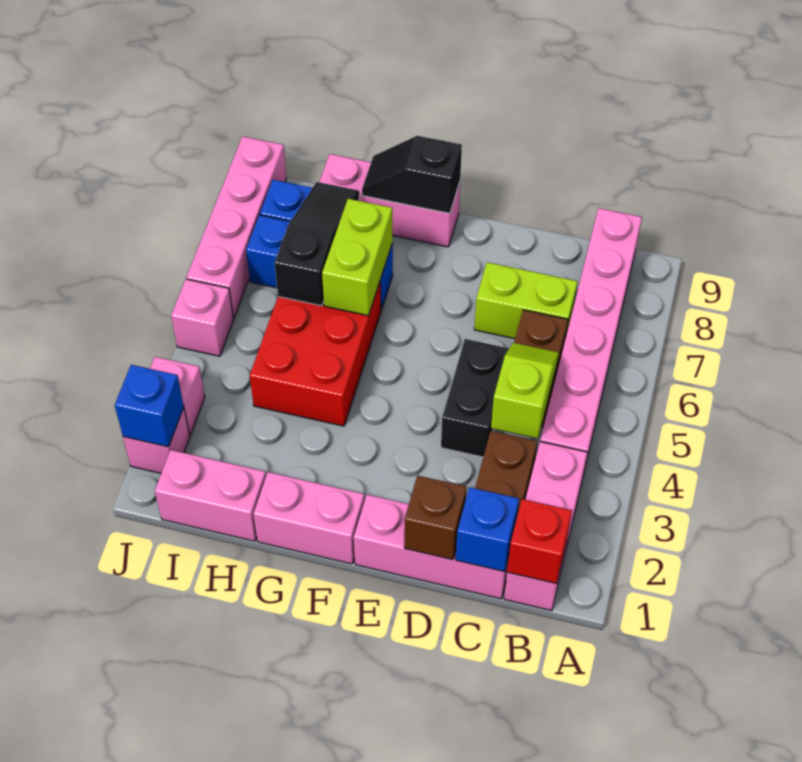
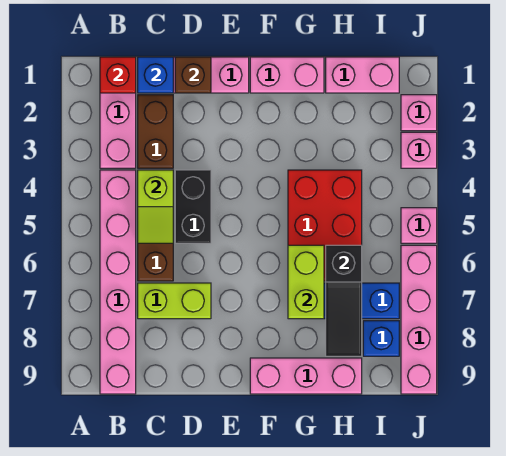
black 1x2 slope [362,136,462,213] -> none
blue 1x1 brick [115,365,184,447] -> none

